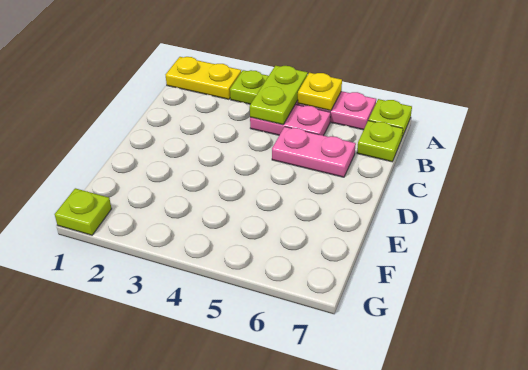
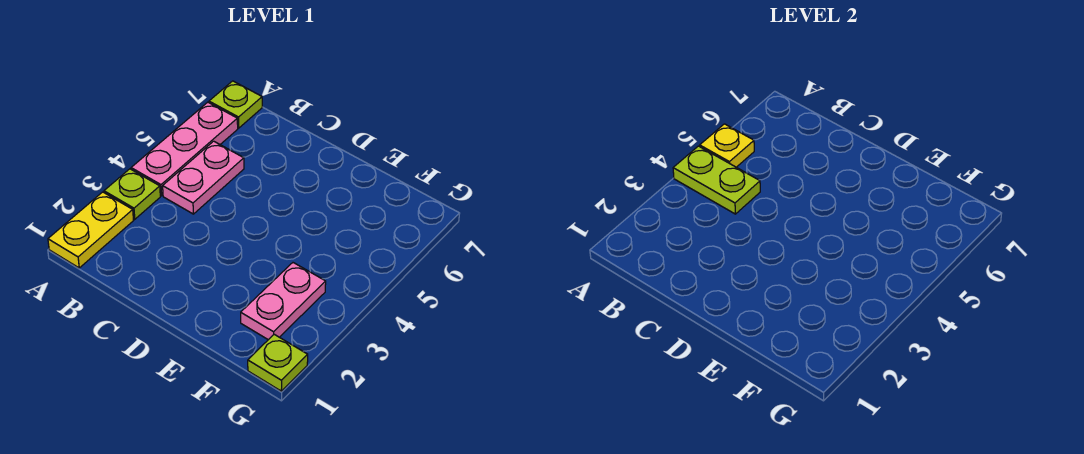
lime 1x1 plate [357,121,403,162] -> none
pink 1x2 plate [272,127,356,177] -> pink 1x2 plate moved to [241,263,326,340]

